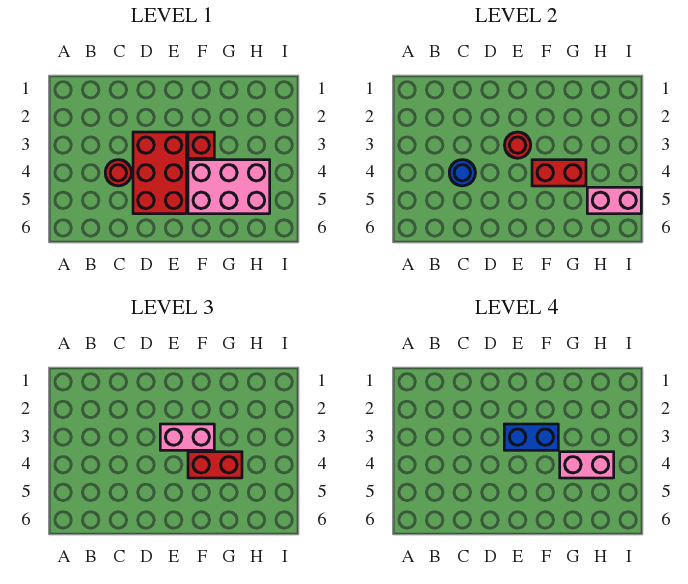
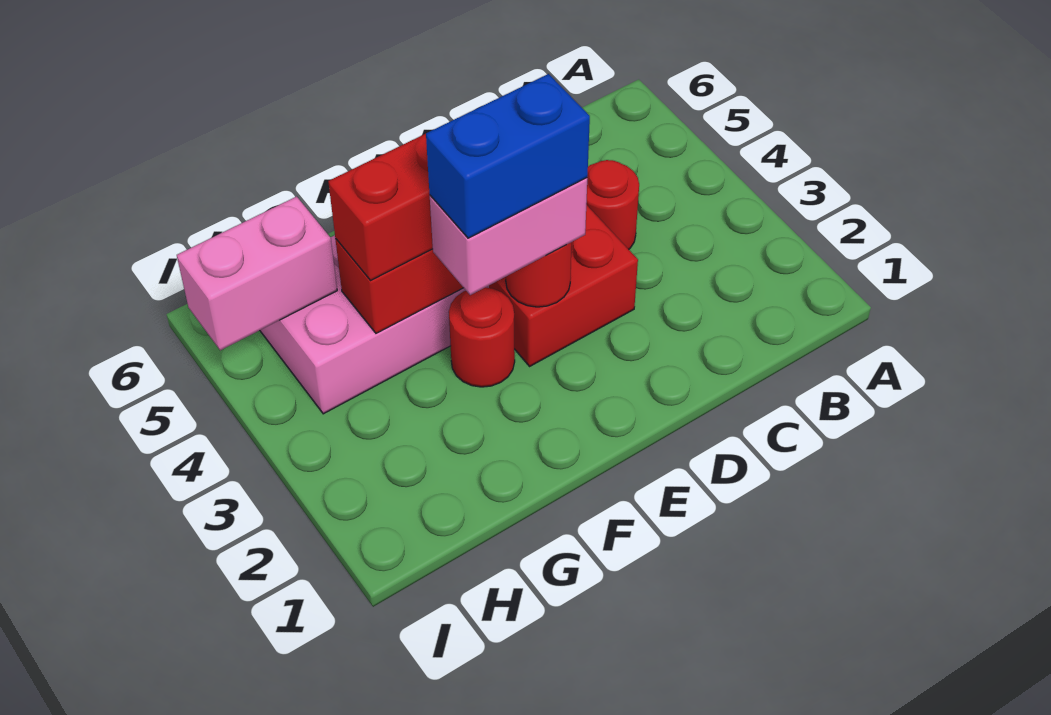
blue 1x1 round brick [449,160,475,186] -> none
red 1x1 brick [188,132,214,158] -> red 1x1 round brick [449,287,515,387]
pink 1x2 brick [560,452,614,478] -> none

